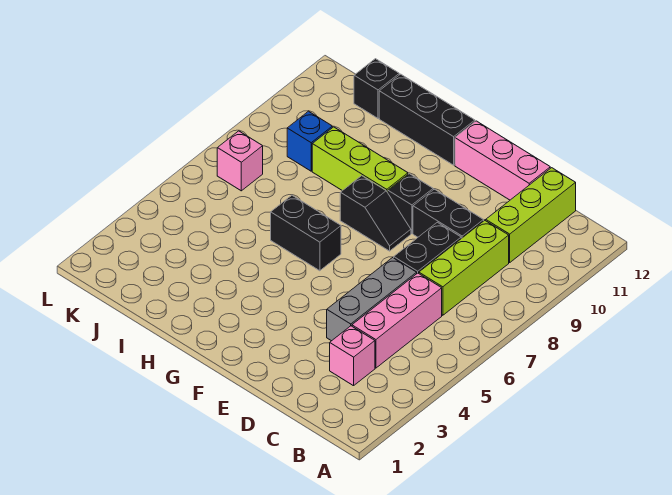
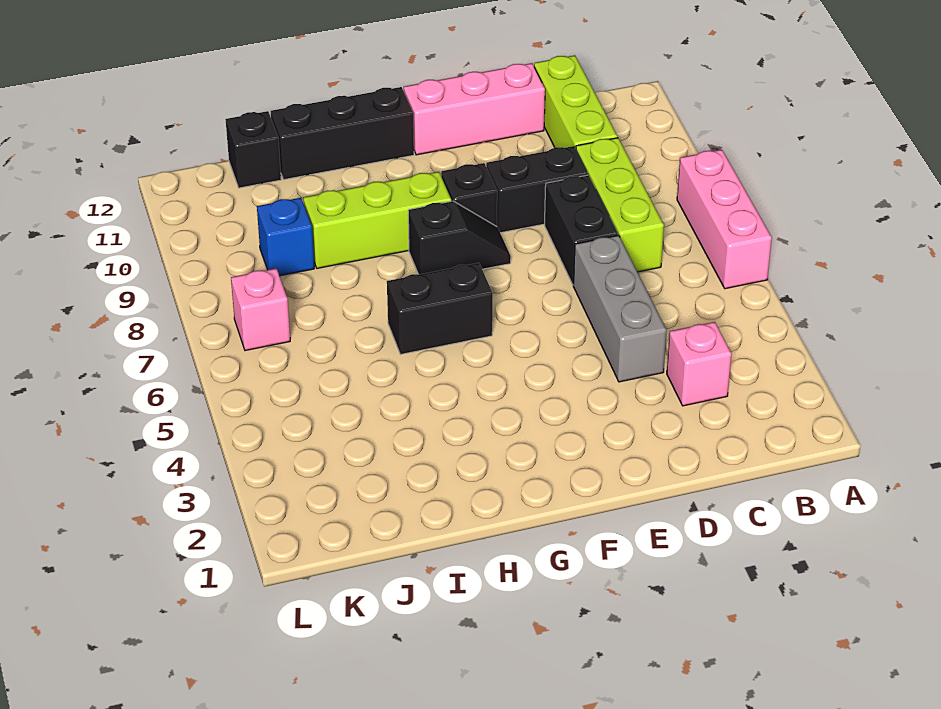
pink 1x3 brick [352,273,442,368] -> pink 1x3 brick moved to [677,150,772,289]

